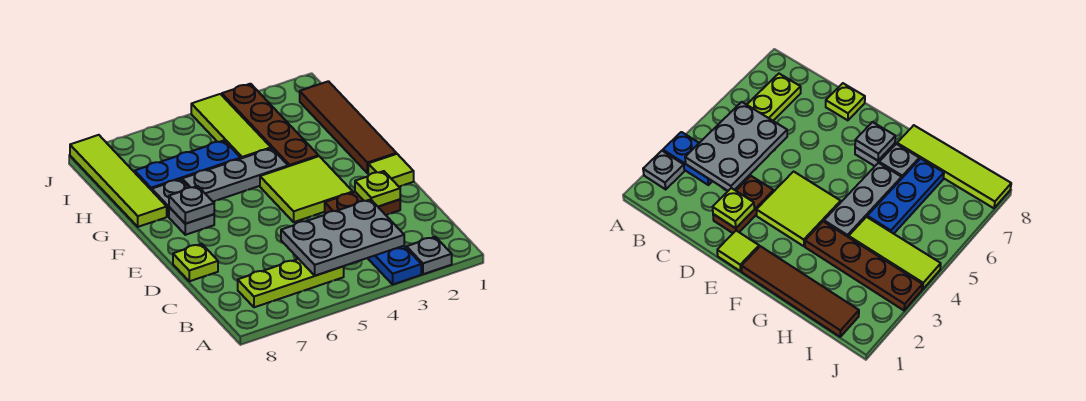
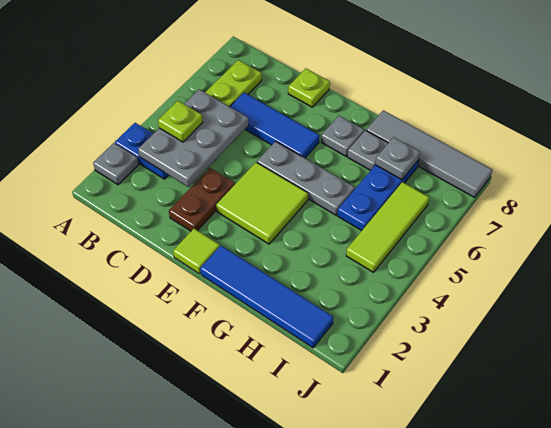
none -> blue 1x3 tile [230,93,319,158]
lime 1x1 plate [355,171,400,207] -> lime 1x1 plate moved to [158,101,203,142]
brown 1x4 tile [300,81,396,173] -> blue 1x4 tile [200,246,333,348]
grey 1x1 plate [169,186,214,224] -> grey 1x1 plate moved to [375,137,420,180]
brown 1x4 plate [222,84,318,166] -> none
grey 1x3 plate [182,148,288,202] -> grey 1x3 plate turned to [257,141,355,215]
lime 1x4 tile [70,135,167,227] -> grey 1x4 tile [366,110,492,197]
lime 1x3 tile [191,94,271,158] -> lime 1x3 tile turned to [346,182,429,272]

